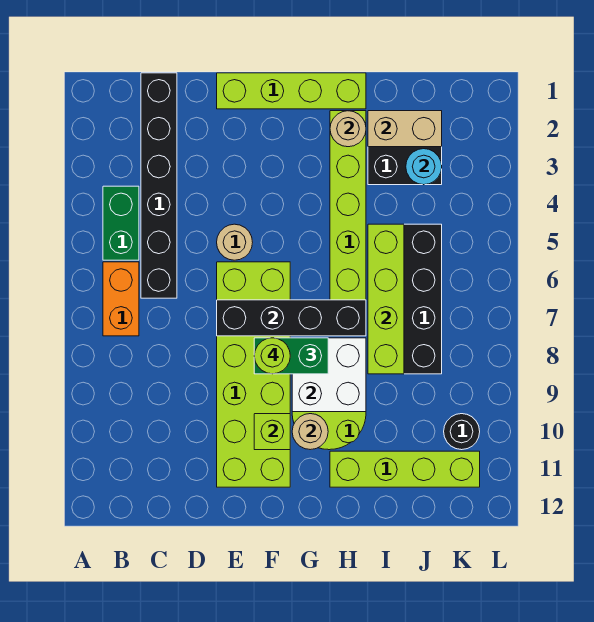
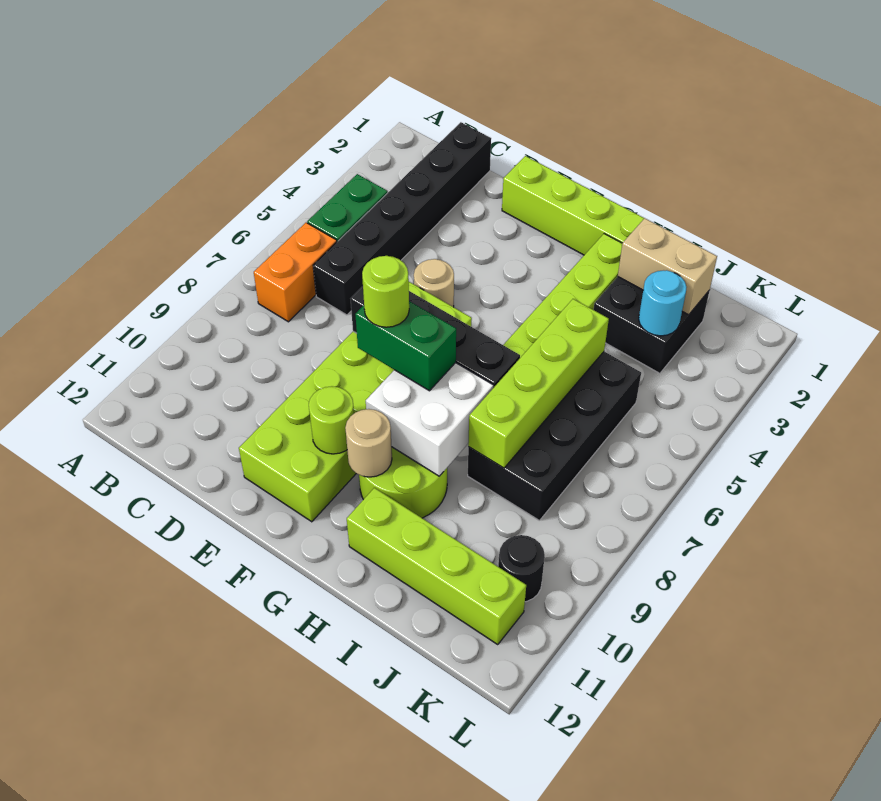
lime 1x1 brick [254,414,290,450] -> lime 1x1 round brick [309,386,354,454]
tan 1x1 round brick [330,111,366,147] -> none

